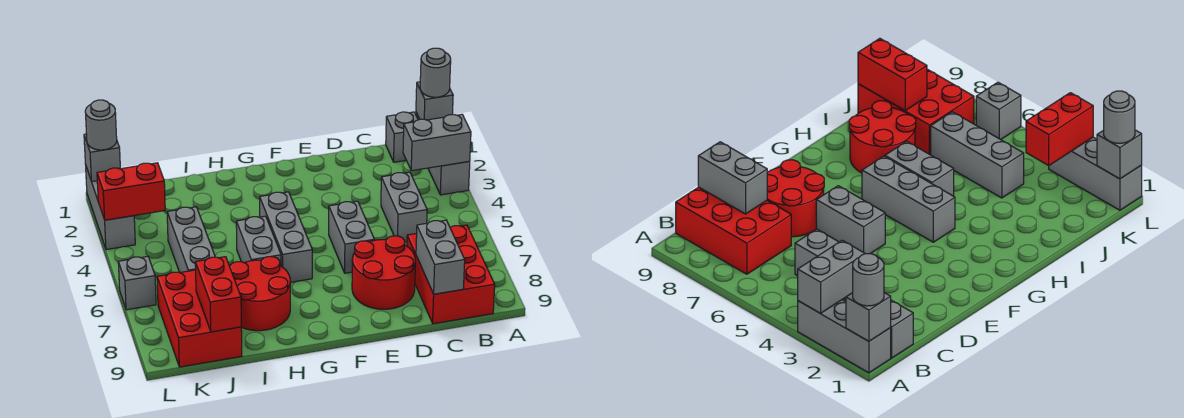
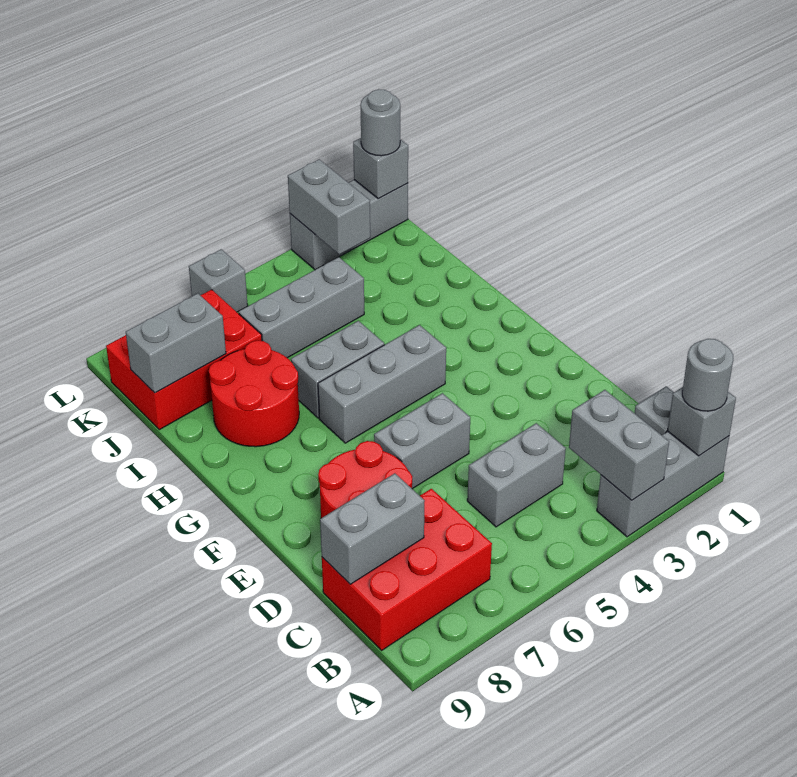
red 1x2 brick [195,257,241,332] -> grey 1x2 brick [126,293,226,393]
red 1x2 brick [97,163,165,220] -> grey 1x2 brick [288,159,370,254]

